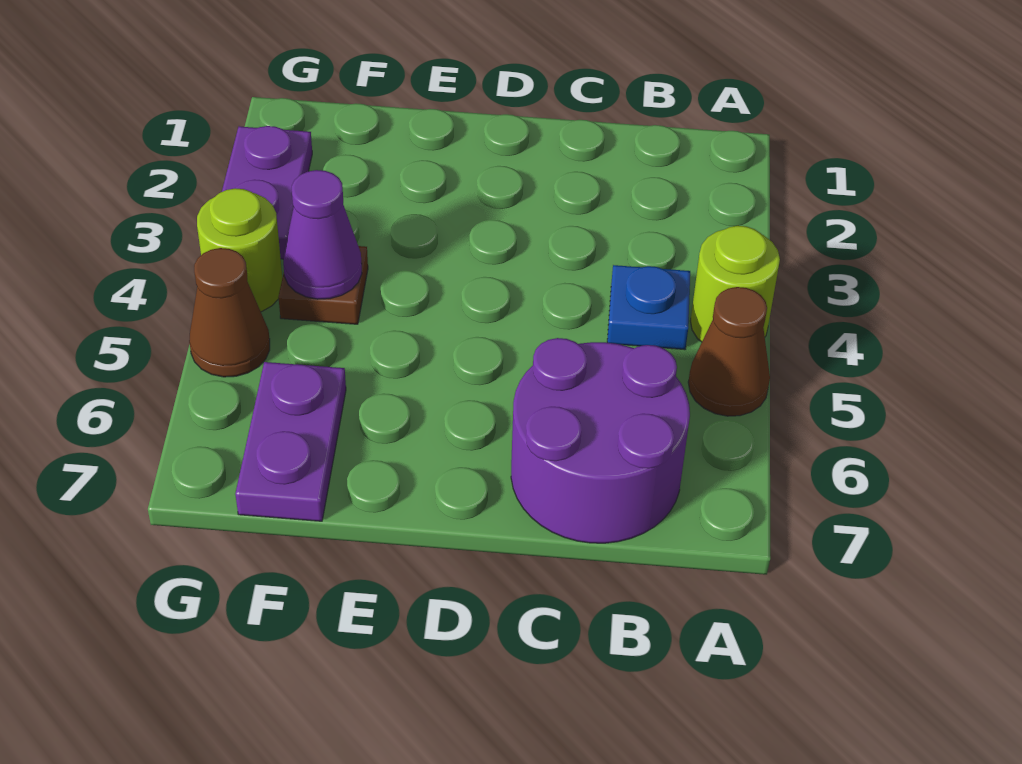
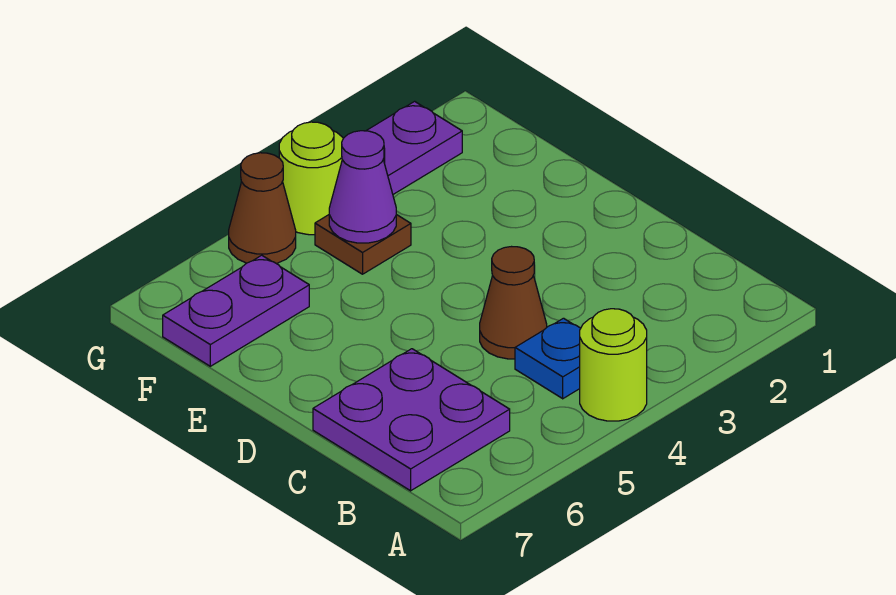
brown 1x1 cone [688,287,770,416] -> brown 1x1 cone moved to [480,247,547,359]
purple 2x2 round brick [511,338,690,543] -> purple 2x2 plate [313,349,510,491]

